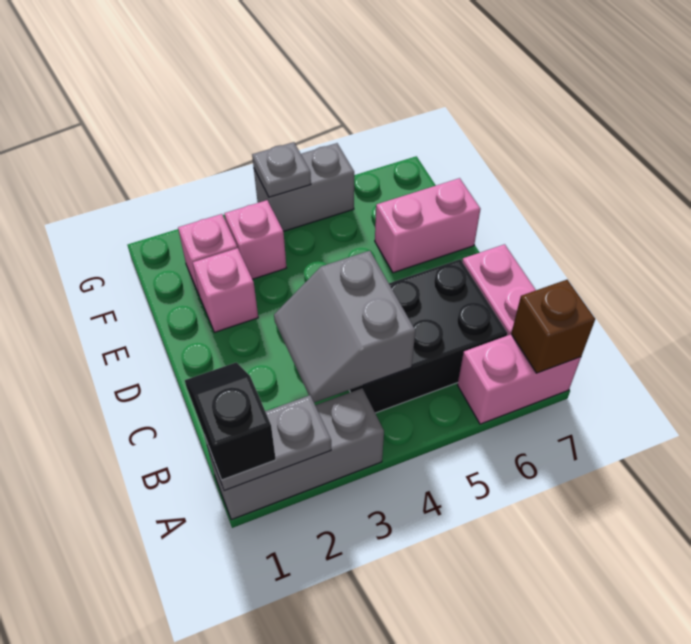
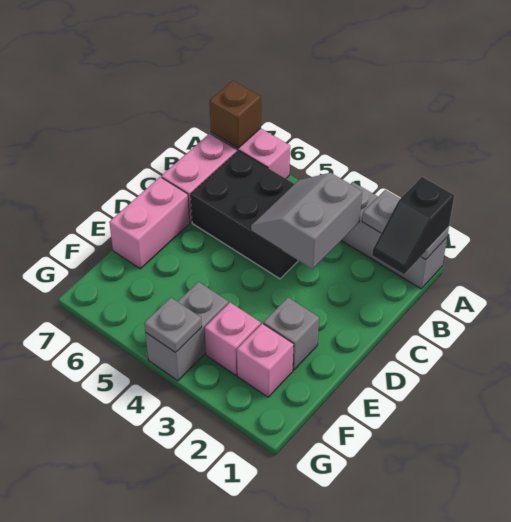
grey 2x2 slope [274,251,415,403] -> grey 2x2 slope turned to [251,173,362,269]
pink 1x1 brick [193,248,258,332] -> grey 1x1 brick [263,298,319,370]
pink 1x2 brick [375,178,480,273] -> pink 1x2 brick turned to [109,177,190,269]
grey 1x2 brick [254,143,354,231] -> grey 1x2 brick turned to [145,282,228,381]

